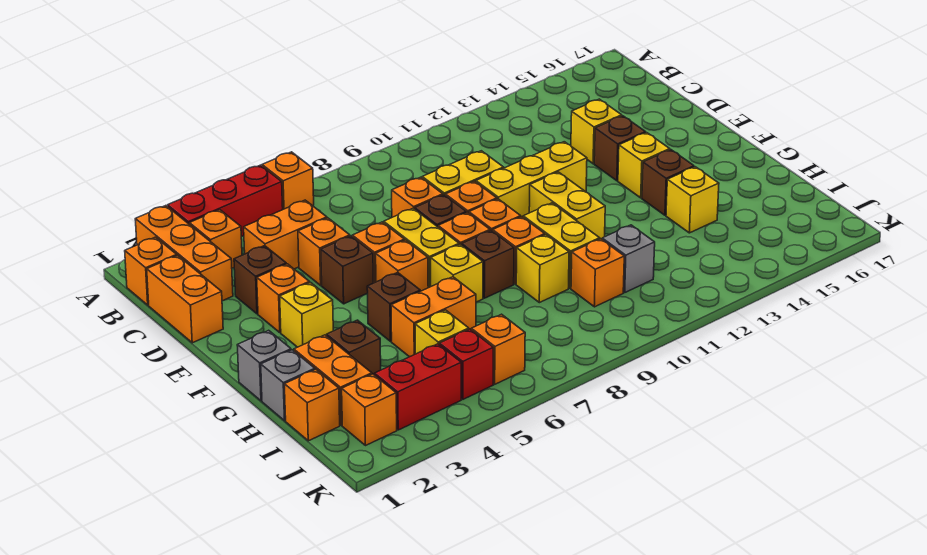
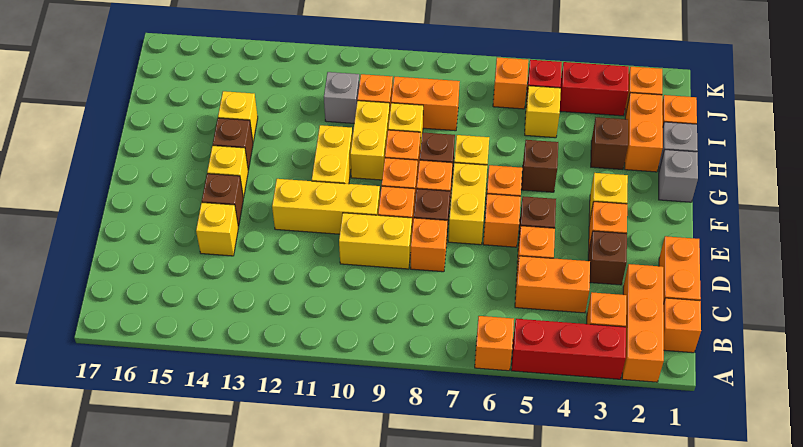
orange 1x2 brick [391,277,476,357] -> orange 1x2 brick moved to [391,77,460,131]

